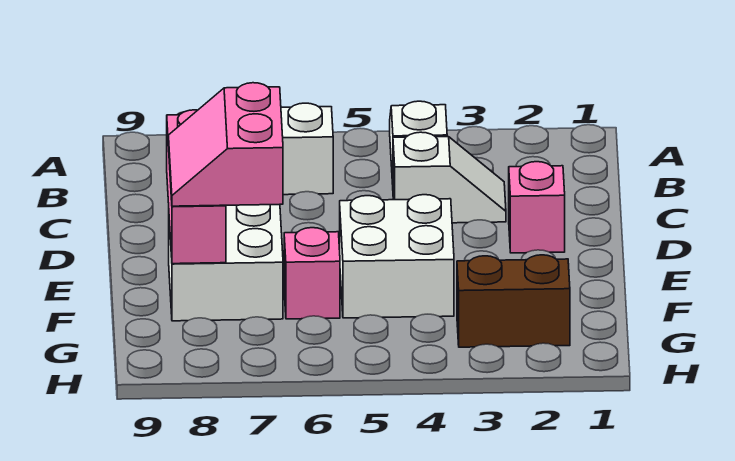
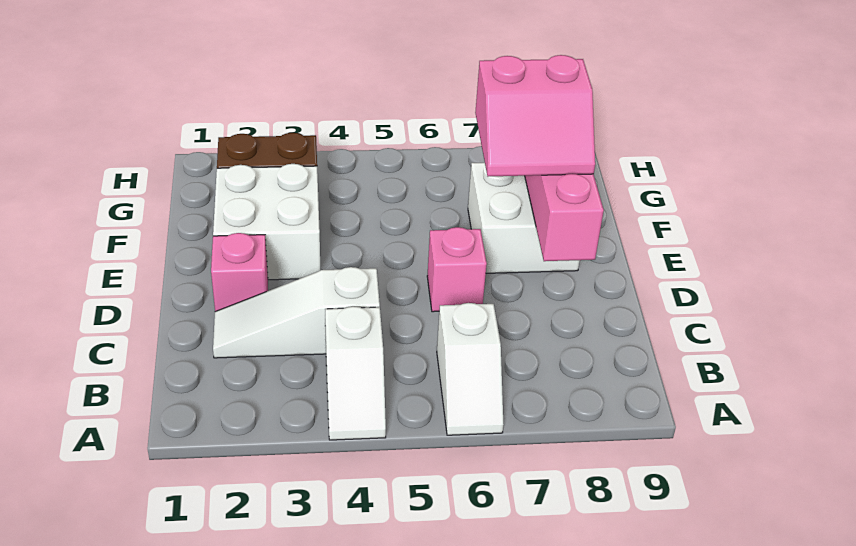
white 1x2 slope [393,132,506,223] -> white 1x3 slope [213,267,380,358]
white 2x2 brick [340,195,454,318] -> white 2x2 brick moved to [213,164,320,280]
pink 2x2 slope [169,83,283,206] -> pink 2x2 slope turned to [475,55,595,176]
pink 1x1 brick [284,228,340,319] -> pink 1x1 brick moved to [427,227,487,312]

